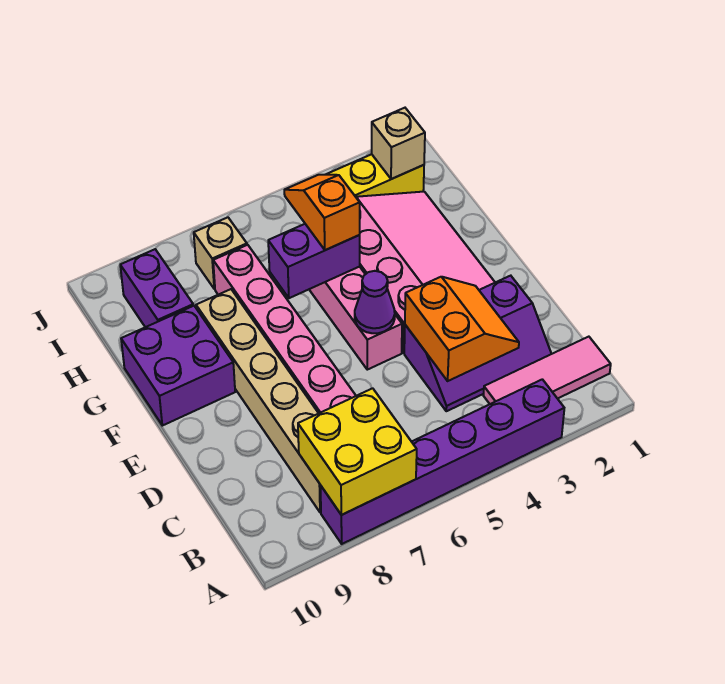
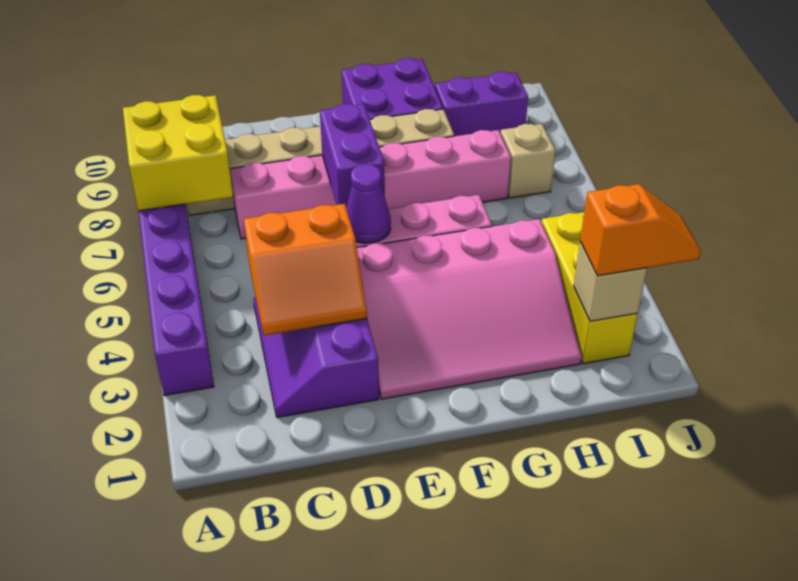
pink 1x3 tile [483,337,611,404] -> none
purple 1x2 brick [268,224,360,298] -> purple 1x2 brick moved to [320,104,385,207]
orange 1x2 slope [284,175,360,250] -> orange 1x2 slope moved to [580,184,701,276]

